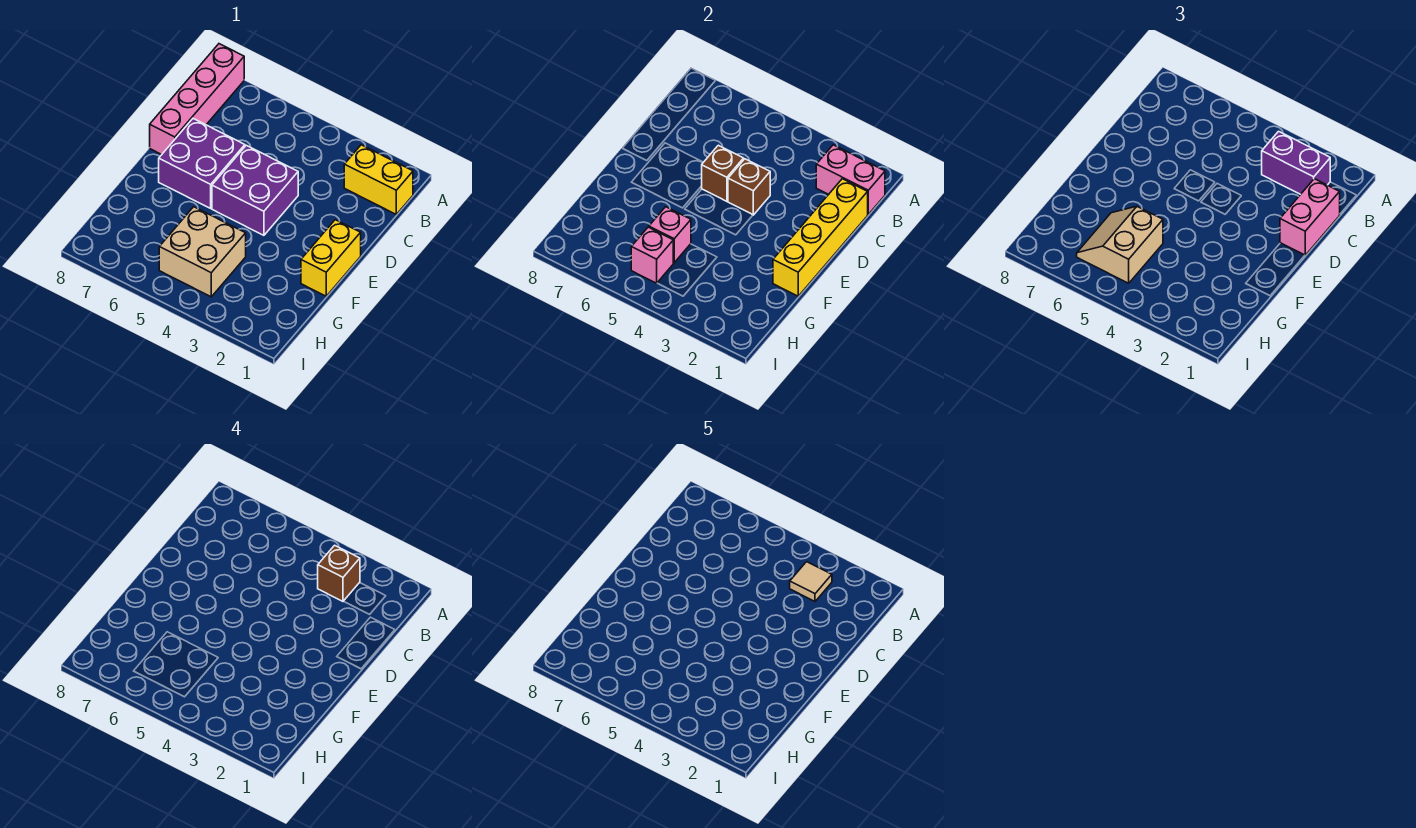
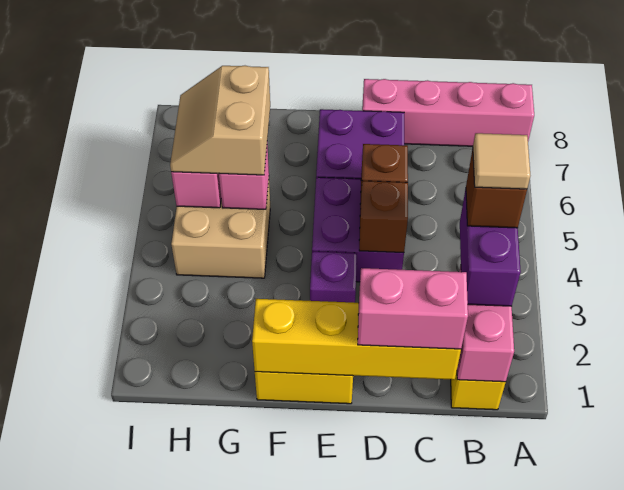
none -> purple 1x1 brick [310,251,357,303]
tan 2x2 slope [1077,206,1163,283] -> tan 2x2 slope turned to [170,66,270,175]

